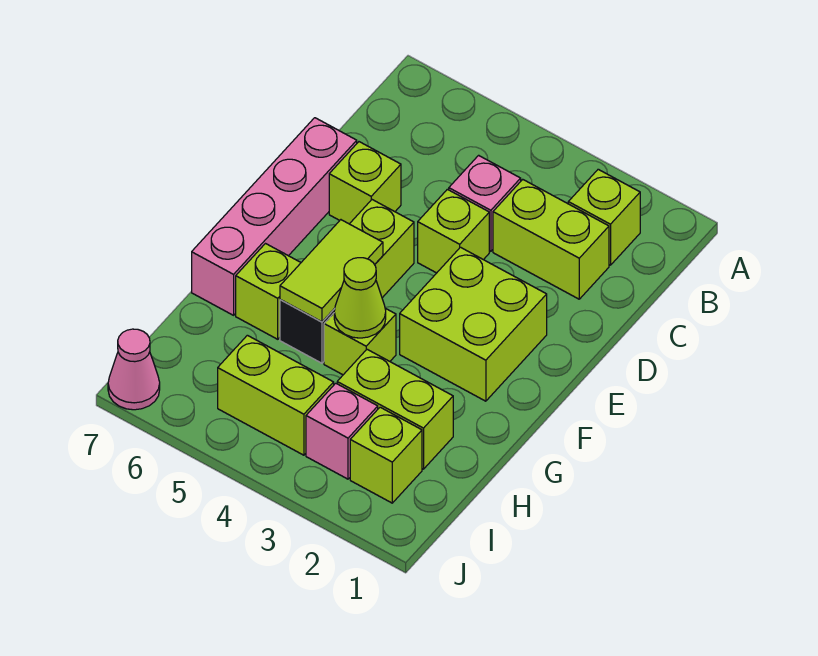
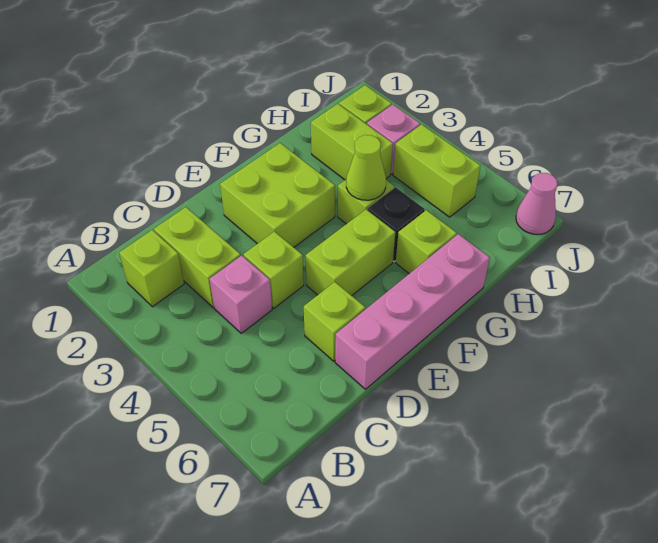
lime 1x2 tile [280,220,383,322] -> none

